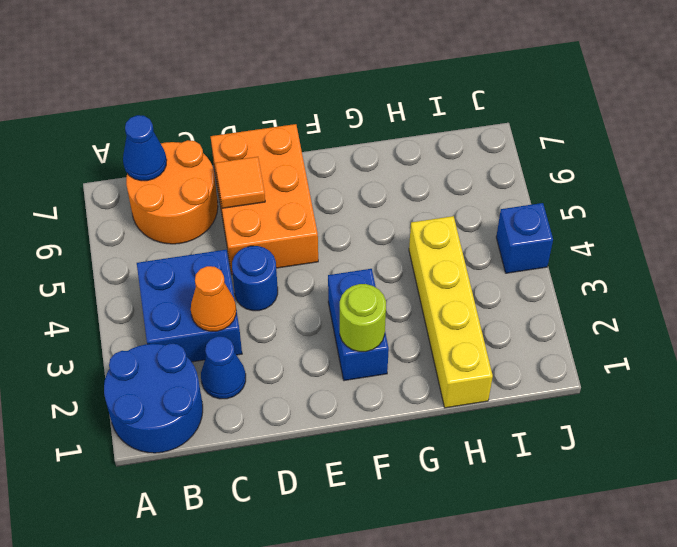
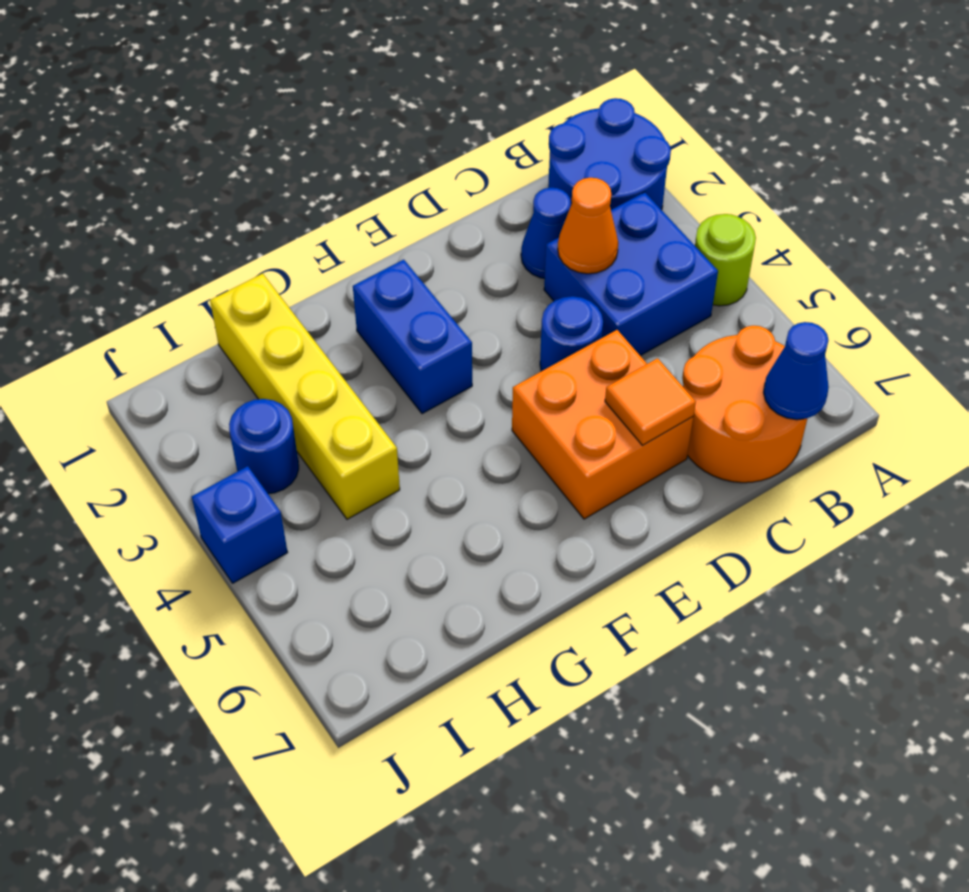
orange 2x3 brick [211,124,318,275] -> orange 2x2 brick [512,330,693,519]
lime 1x1 round brick [340,284,386,352] -> lime 1x1 round brick moved to [695,214,756,306]
none -> blue 1x1 round brick [229,399,299,494]

